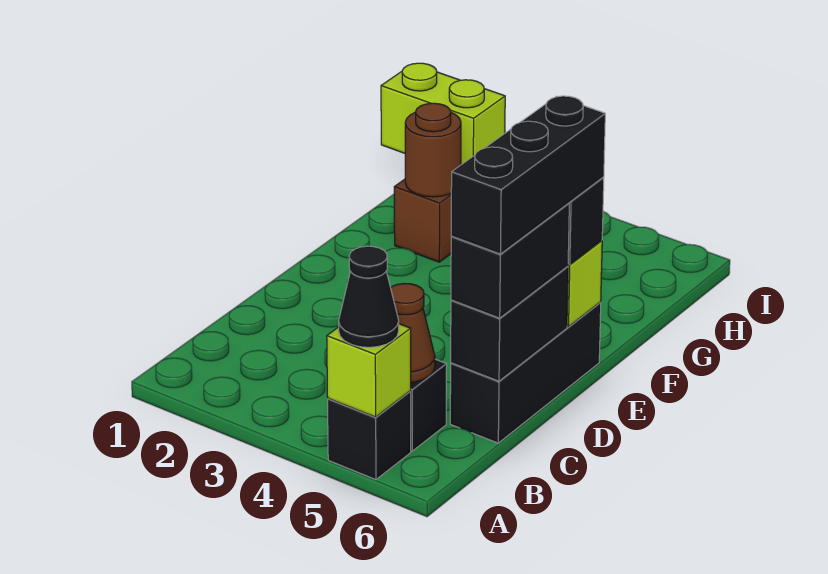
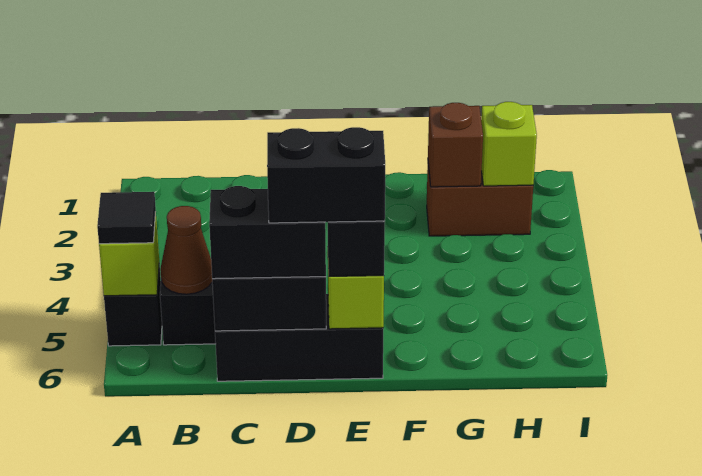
black 1x1 cone [339,246,399,347] -> black 1x1 tile [97,192,156,244]
black 1x3 brick [451,96,605,254] -> black 1x2 brick [267,127,385,223]
brown 1x1 round brick [405,103,461,197] -> brown 1x1 brick [428,103,483,187]
lime 1x2 brick [381,63,505,165] -> lime 1x1 brick [481,102,537,186]

